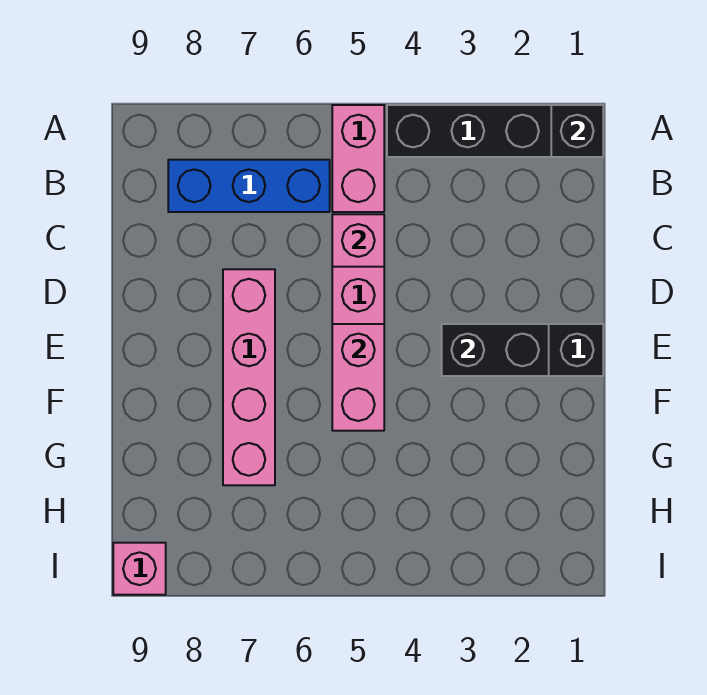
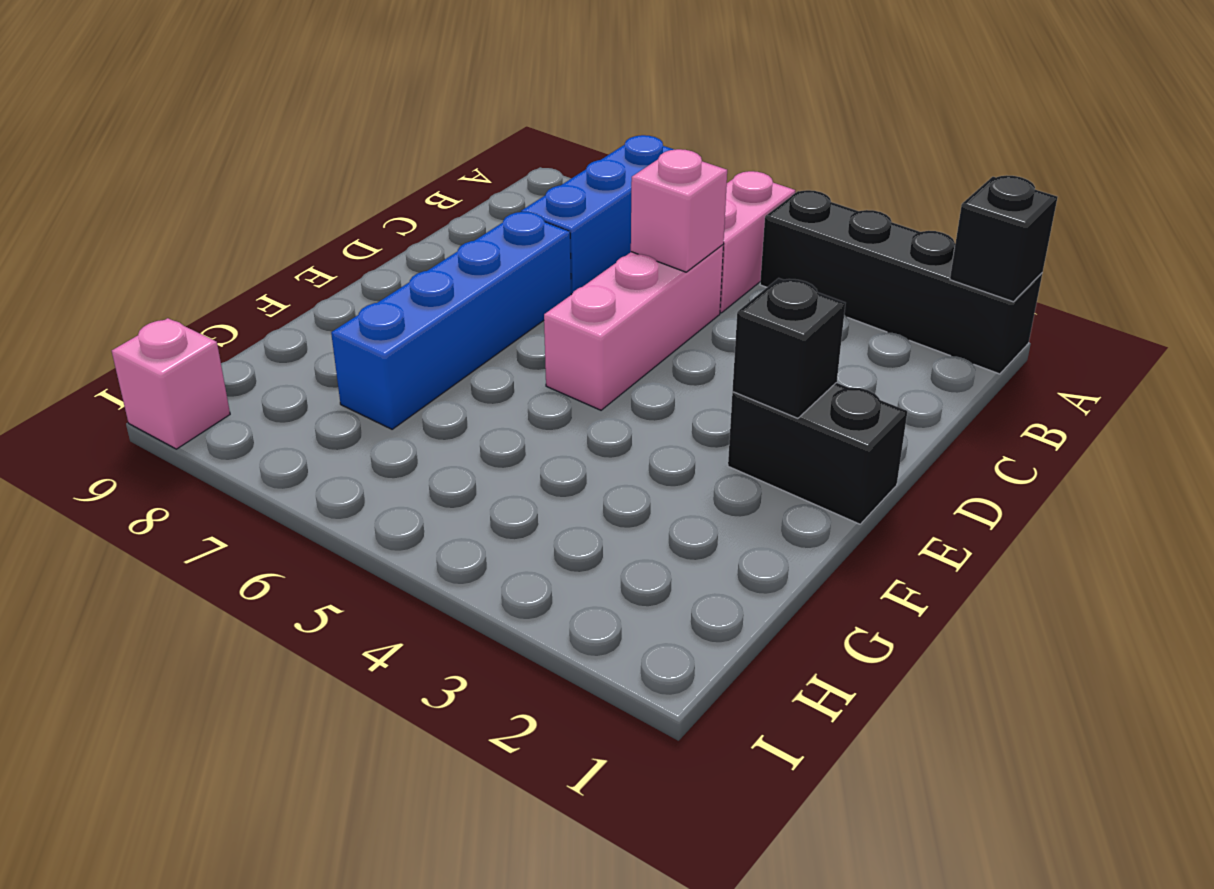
blue 1x3 brick [168,160,330,212] -> blue 1x3 brick turned to [521,135,674,295]
pink 1x4 brick [223,269,275,485] -> blue 1x4 brick [331,212,571,429]
black 1x2 brick [442,324,549,376] -> black 1x1 brick [732,278,845,418]
pink 1x2 brick [332,324,384,431] -> none

